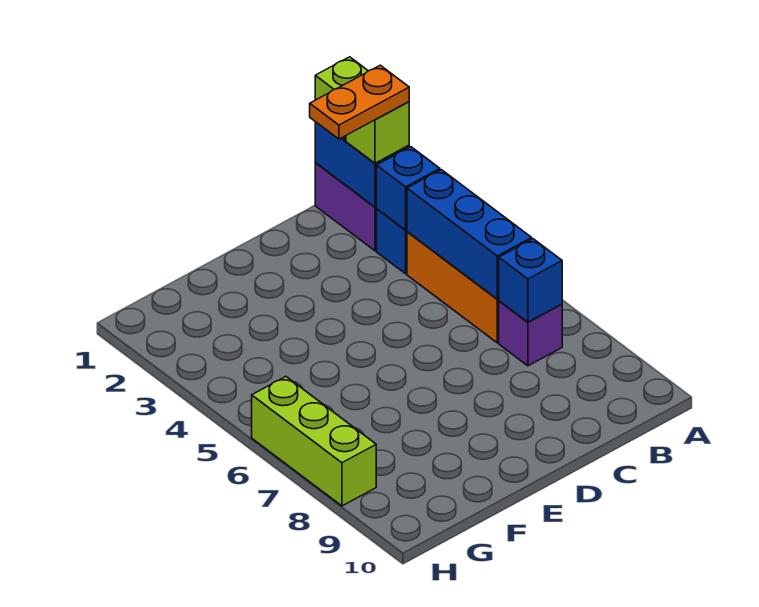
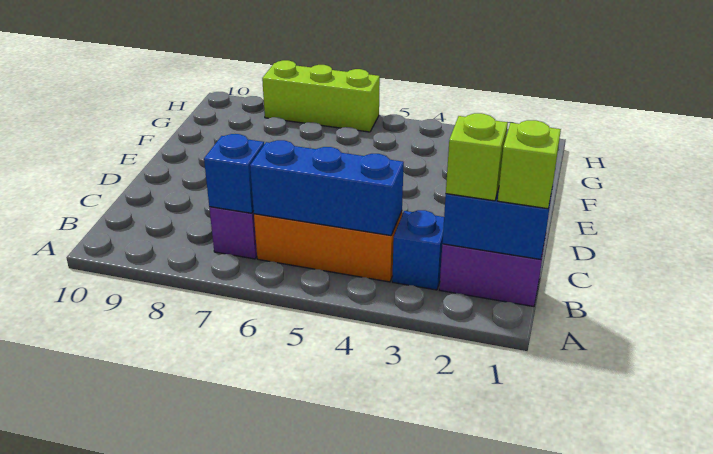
orange 1x2 plate [310,65,409,139] -> none
blue 1x1 brick [376,147,440,230] -> none

